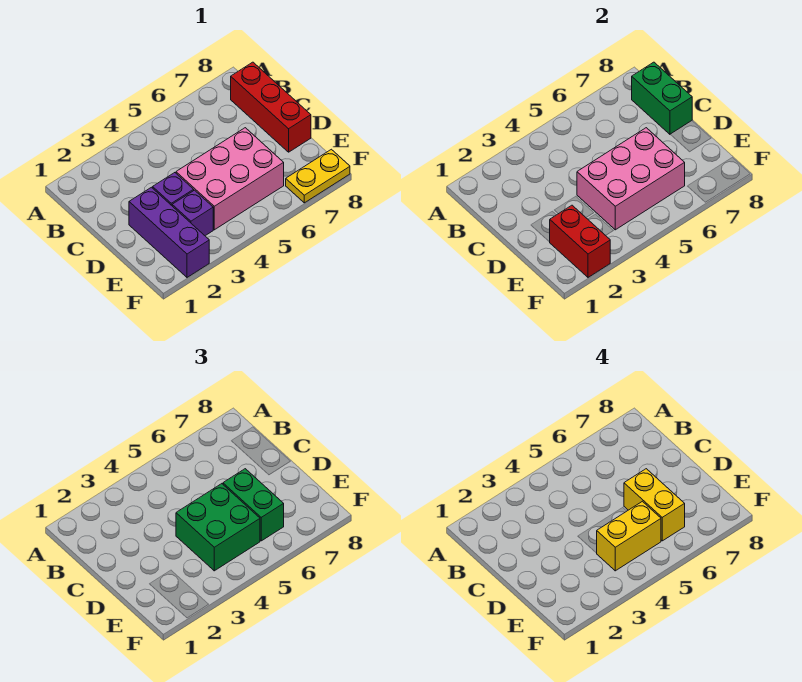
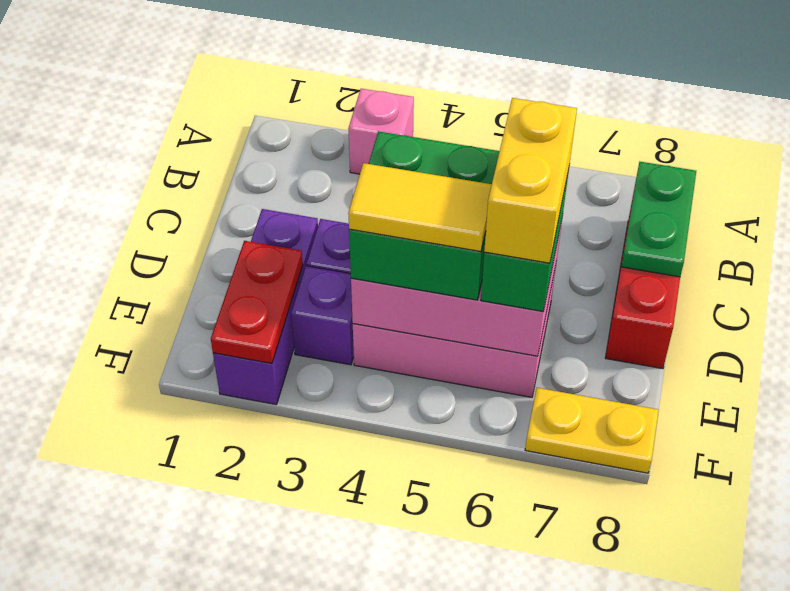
none -> pink 1x1 brick [348,89,414,174]
green 1x2 brick [632,62,692,134] -> green 1x2 plate [622,162,696,277]
red 1x2 brick [550,205,610,277] -> red 1x2 plate [211,241,303,363]
yellow 1x2 brick [597,501,661,571] -> yellow 1x2 tile [348,163,492,252]

